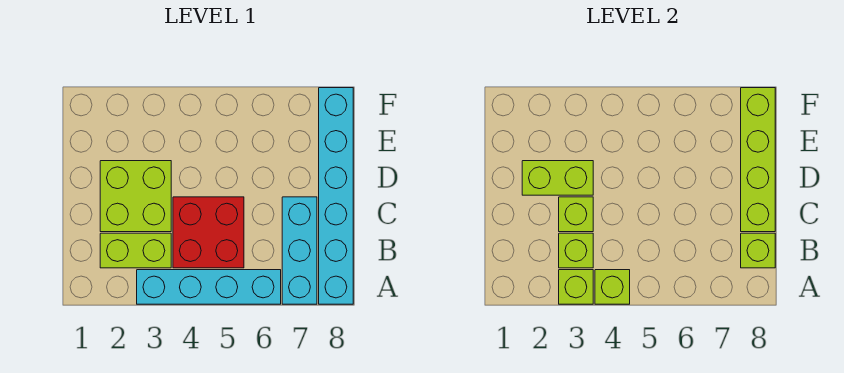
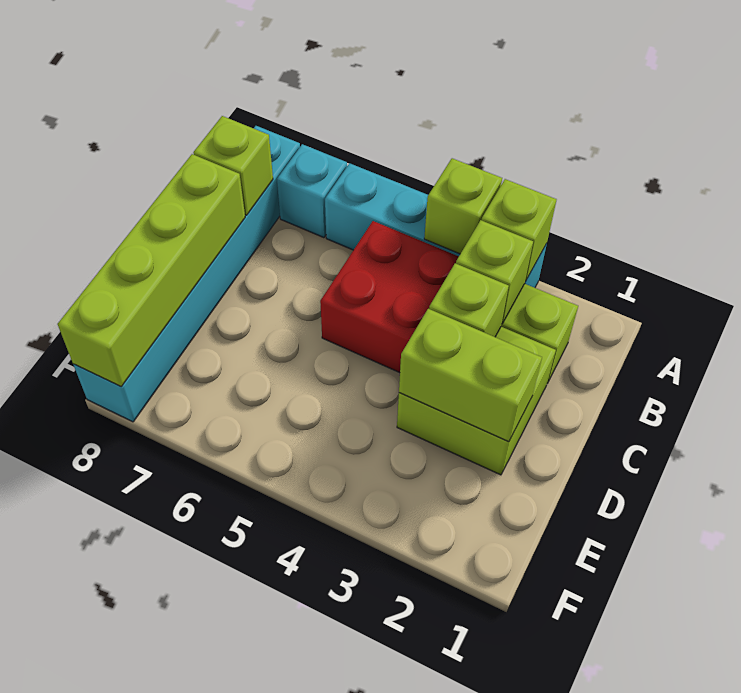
cyan 1x3 brick [282,197,317,304] -> cyan 1x1 brick [277,144,347,238]

